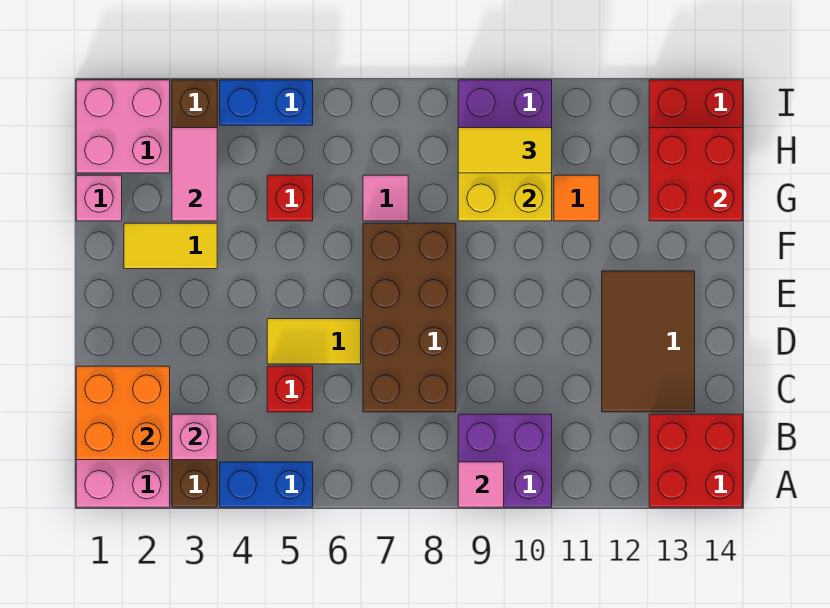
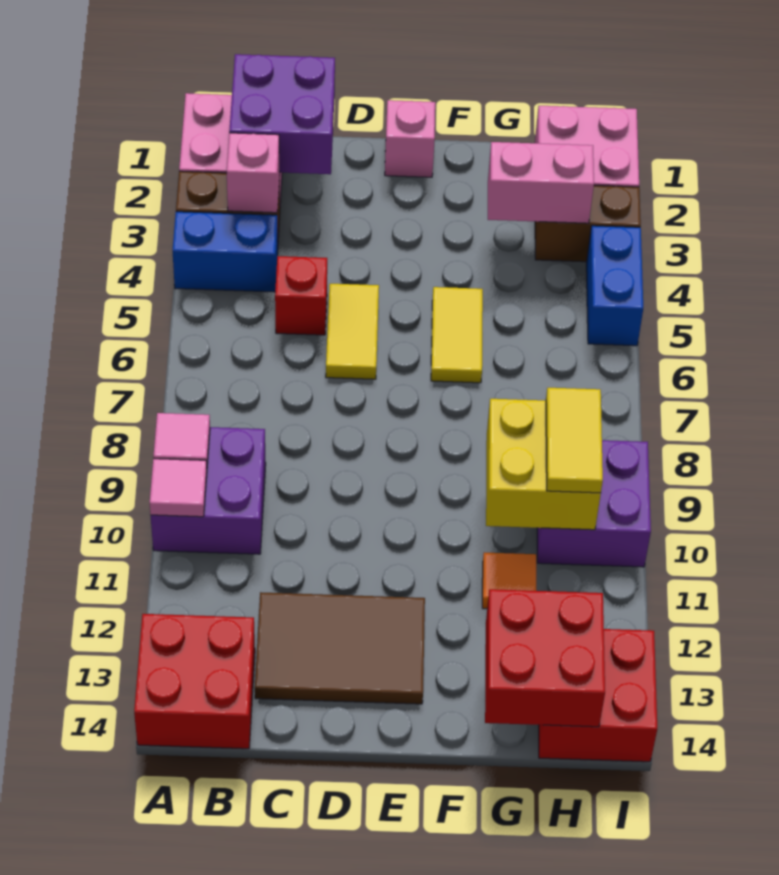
blue 1x2 brick [220,462,313,507] -> blue 1x2 brick turned to [173,212,278,292]
orange 2x2 brick [76,366,170,460] -> purple 2x2 brick [229,54,335,174]
brown 2x4 brick [363,223,456,412] -> none
yellow 1x2 tile [124,223,217,269] -> yellow 1x2 tile moved to [431,287,483,383]
pink 1x1 brick [76,175,122,221] -> pink 1x1 brick moved to [385,100,435,177]
pink 1x2 tile [172,128,217,221] -> pink 1x2 brick [488,142,594,223]
red 1x1 brick [267,175,313,221] -> none
pink 1x1 tile [363,175,408,221] -> pink 1x1 tile moved to [150,459,207,517]

